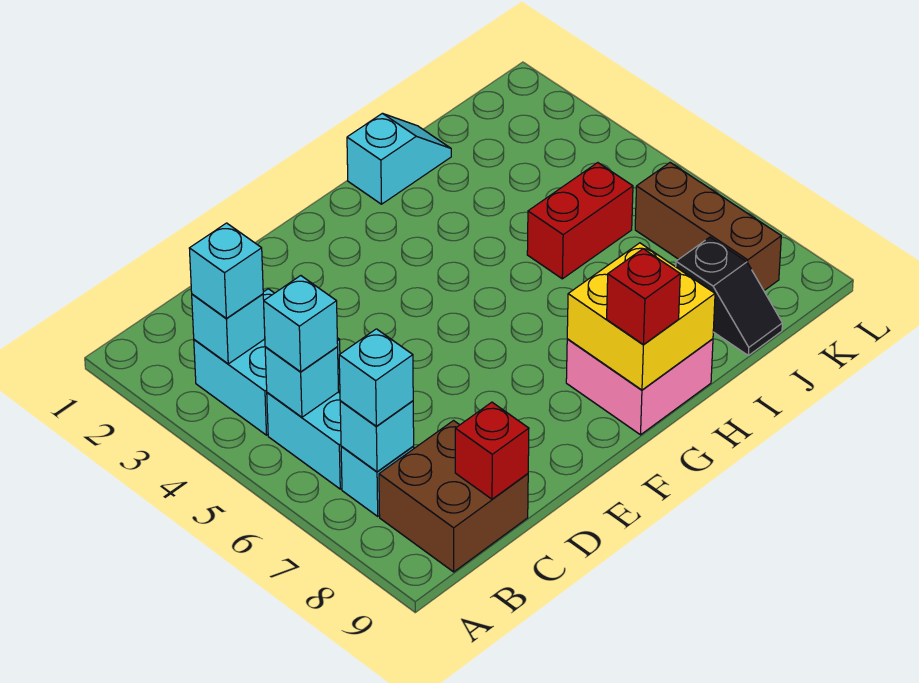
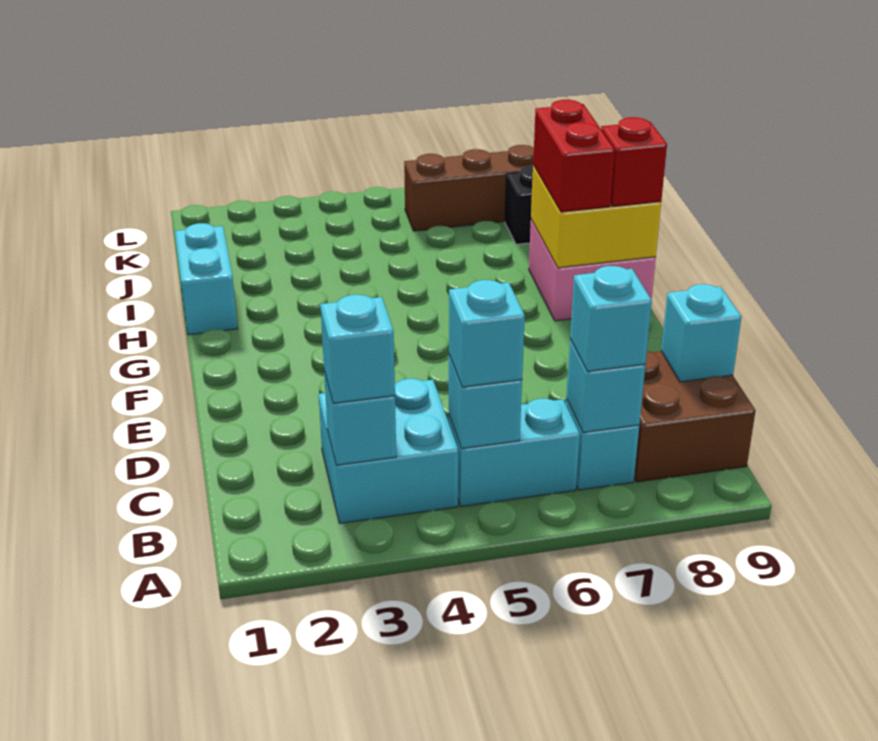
red 1x1 brick [455,402,529,499] -> cyan 1x1 brick [661,284,742,382]
cyan 1x2 slope [347,113,451,204] -> cyan 1x2 brick [175,223,237,335]
red 1x2 brick [527,163,633,279] -> red 1x2 brick moved to [533,100,615,212]

